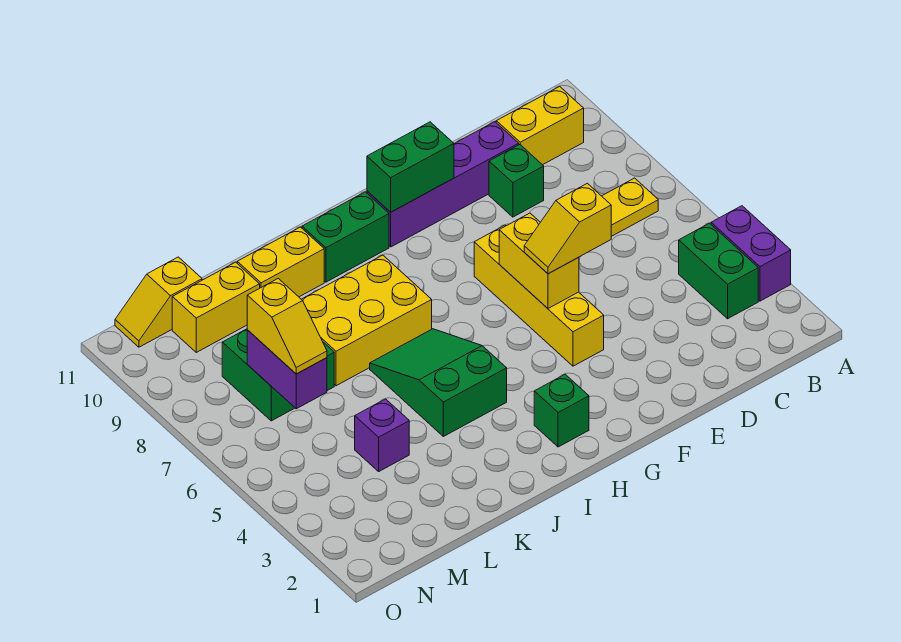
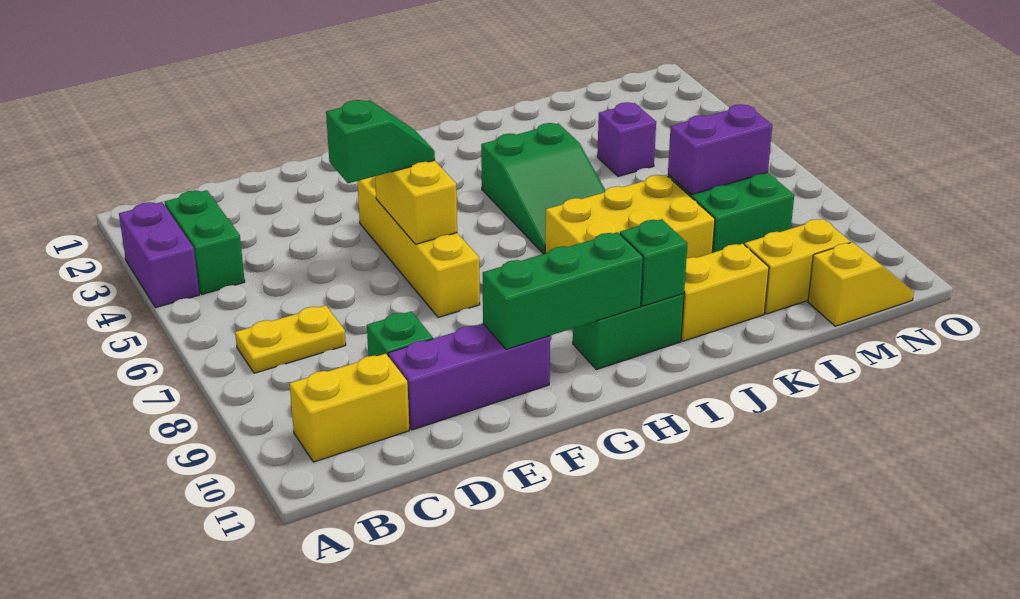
purple 1x4 brick [367,122,519,247] -> purple 1x3 brick [388,324,550,430]
yellow 1x2 slope [524,183,611,274] -> green 1x2 slope [326,100,435,183]
green 1x2 brick [367,122,454,212] -> green 1x3 brick [483,232,643,349]
green 1x1 brick [534,374,589,447] -> green 1x1 brick moved to [620,219,688,306]
purple 1x2 brick [247,330,327,409] -> purple 1x2 brick turned to [668,104,772,195]
yellow 1x2 slope [247,279,327,374] -> none

